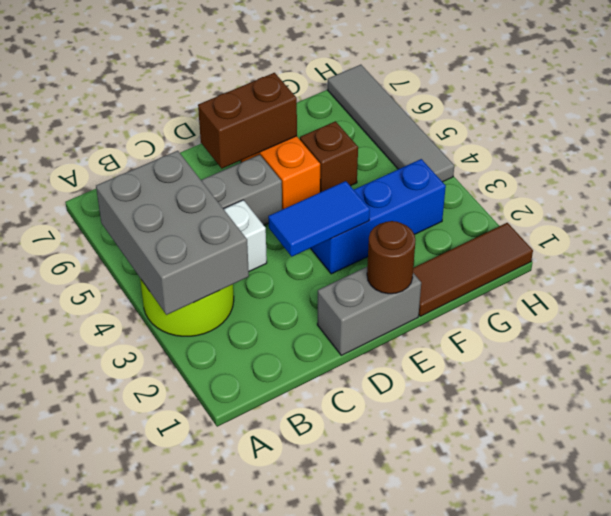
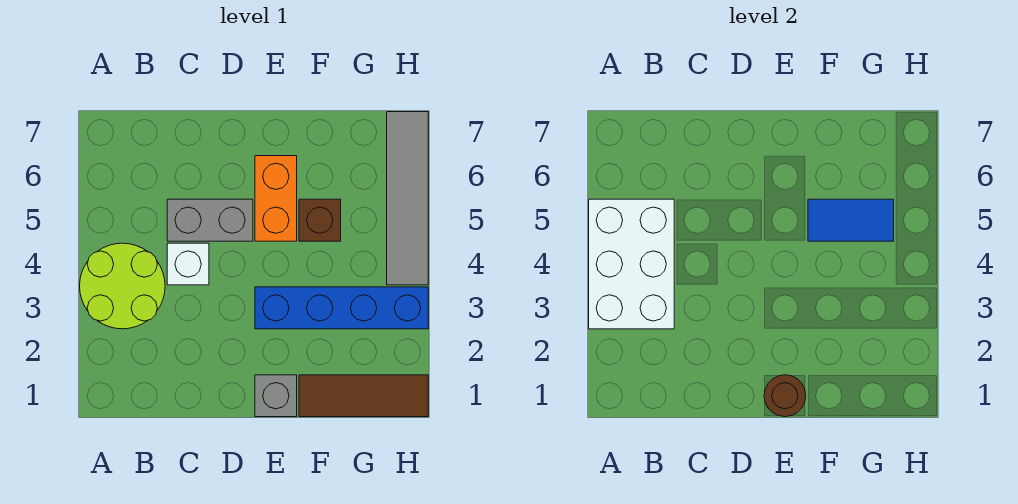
grey 2x3 brick [96,151,249,315] -> white 2x3 brick [589,199,674,329]
grey 1x2 brick [317,267,421,355] -> grey 1x1 brick [255,375,297,417]
blue 1x2 tile [268,181,370,256] -> blue 1x2 tile moved to [808,199,894,241]
brown 1x2 brick [198,73,297,168] -> none
blue 1x3 brick [310,159,446,274] -> blue 1x4 brick [255,287,428,329]

